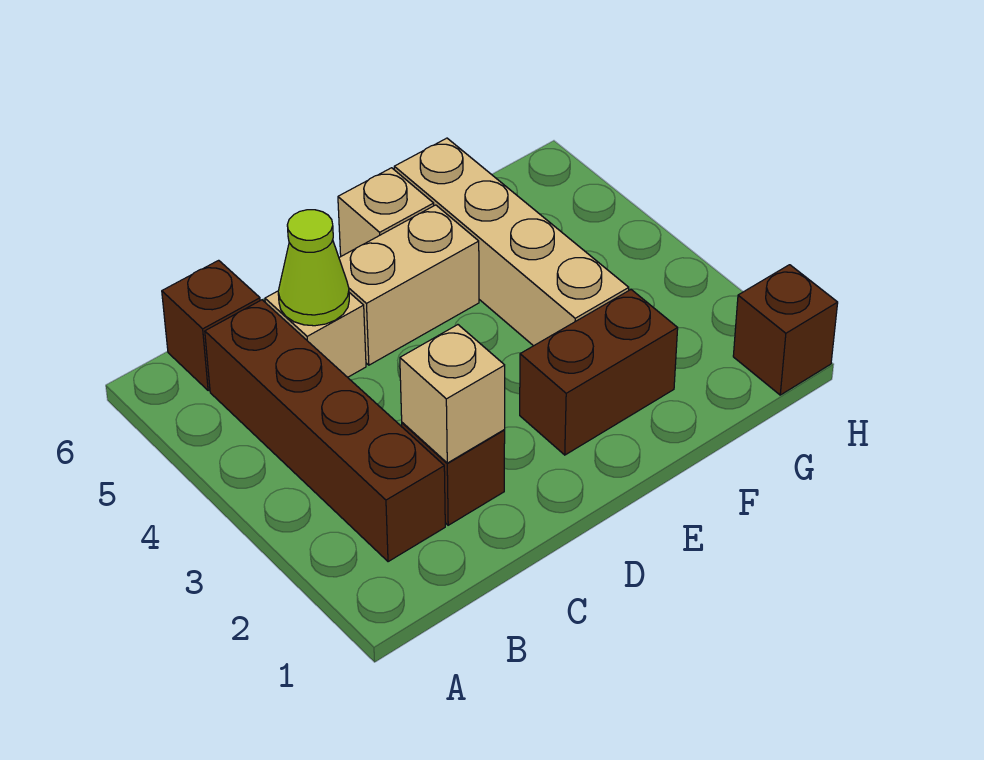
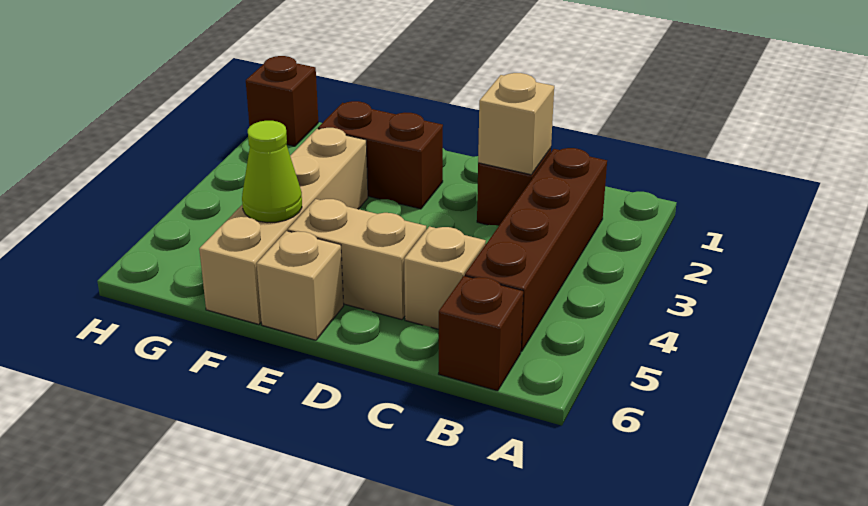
lime 1x1 cone [278,210,349,326] -> lime 1x1 cone moved to [242,121,302,223]

